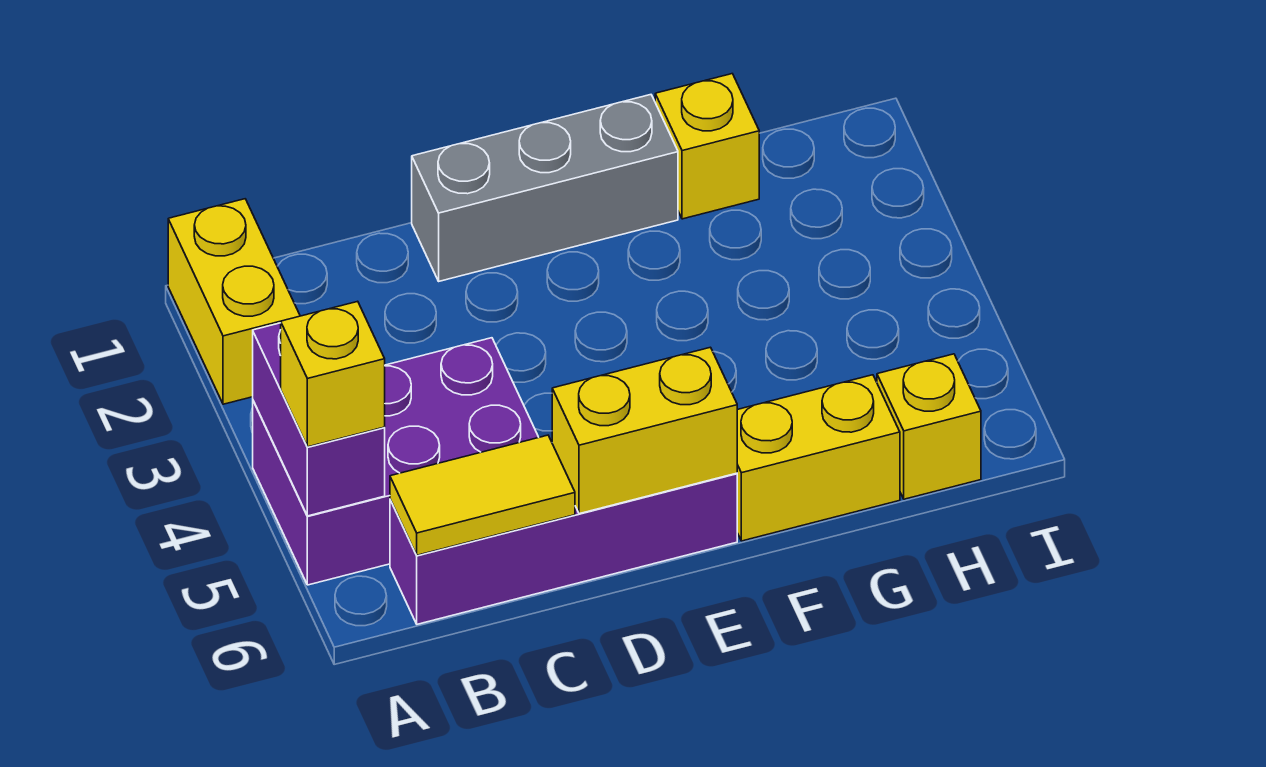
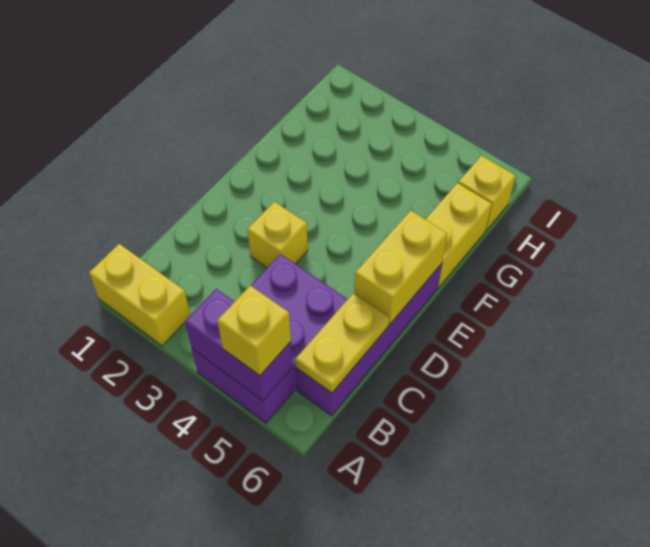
yellow 1x2 tile [390,435,575,555] -> yellow 1x2 plate [295,294,389,393]
grey 1x3 brick [412,95,678,281] -> none
yellow 1x1 brick [655,74,759,219] -> yellow 1x1 brick moved to [247,202,308,268]

